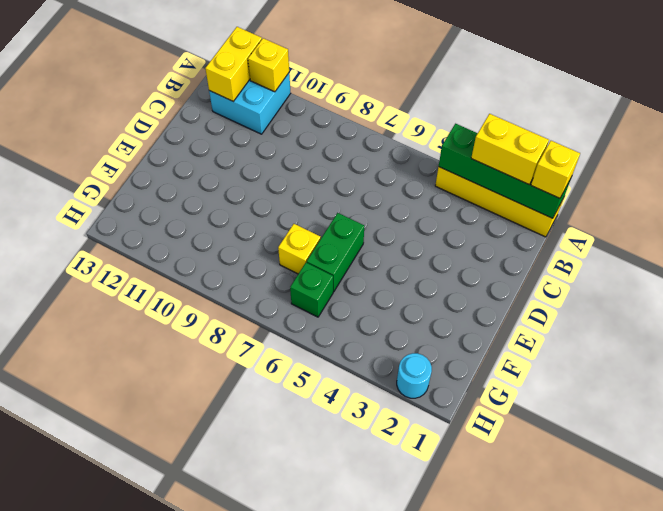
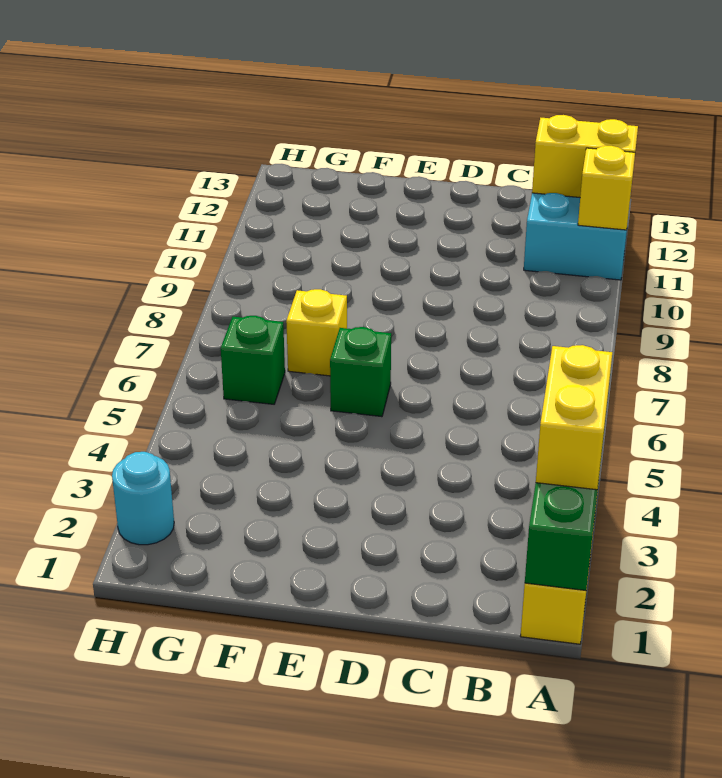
yellow 1x1 brick [531,141,580,198] -> none
green 1x2 brick [307,213,364,292] -> green 1x1 brick [330,327,391,417]

